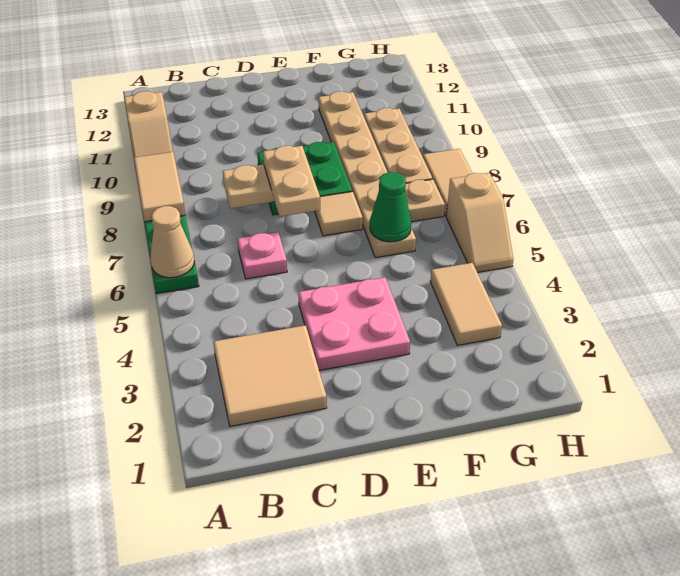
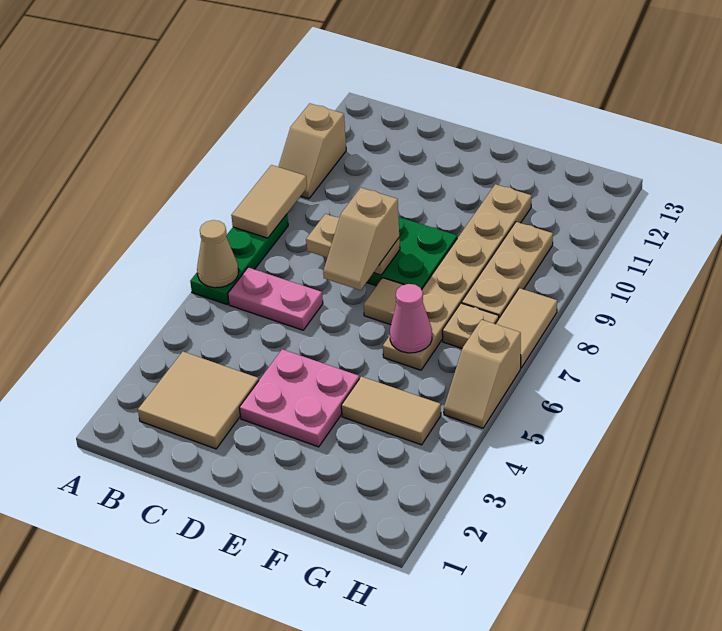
pink 1x1 plate [238,232,287,279] -> pink 1x2 plate [228,267,323,330]
tan 1x2 plate [263,146,320,216] -> tan 1x2 slope [323,188,399,290]
green 1x1 cone [370,172,411,242] -> pink 1x1 cone [390,284,432,353]
tan 1x2 tile [430,263,502,345] -> tan 1x2 tile turned to [341,376,441,445]

